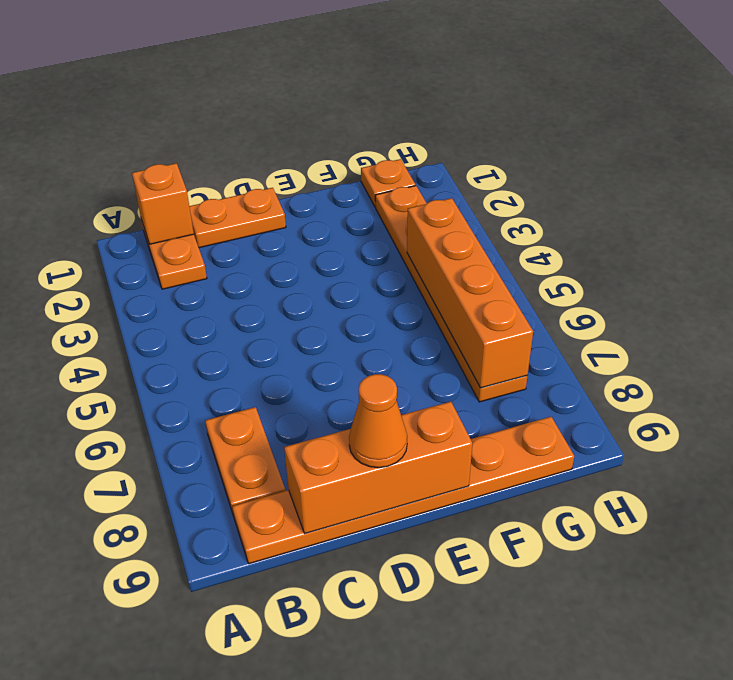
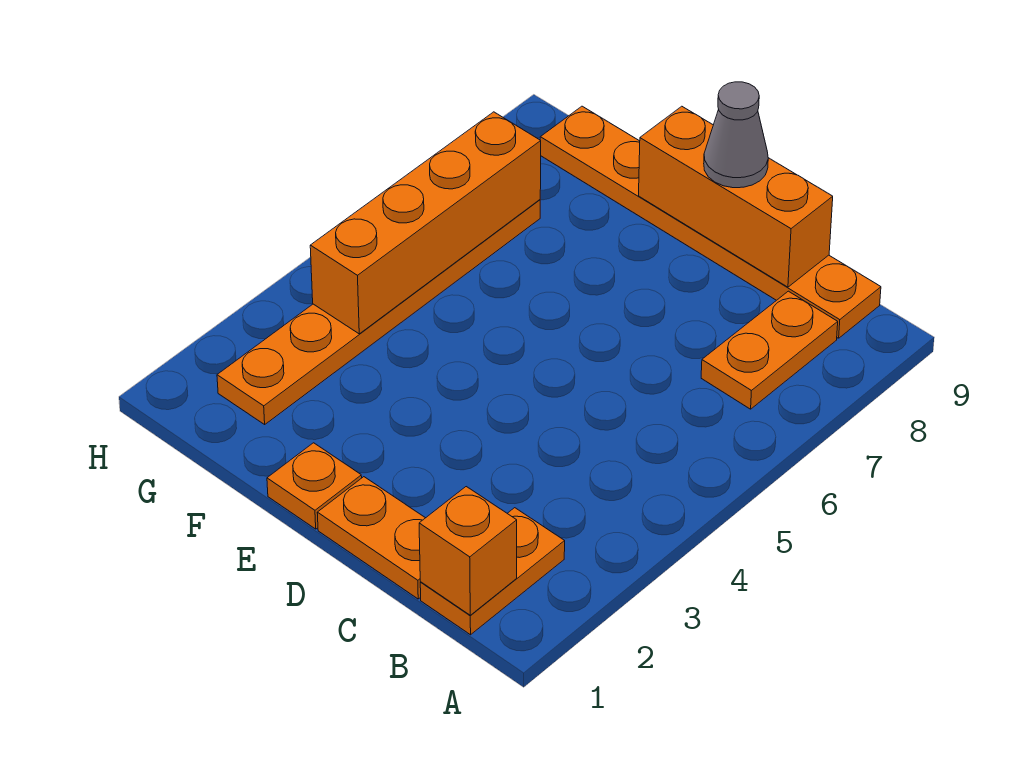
orange 1x1 cone [349,374,407,468] -> grey 1x1 cone [704,82,768,188]
orange 1x1 plate [361,159,415,207] -> orange 1x1 plate moved to [267,443,362,529]

